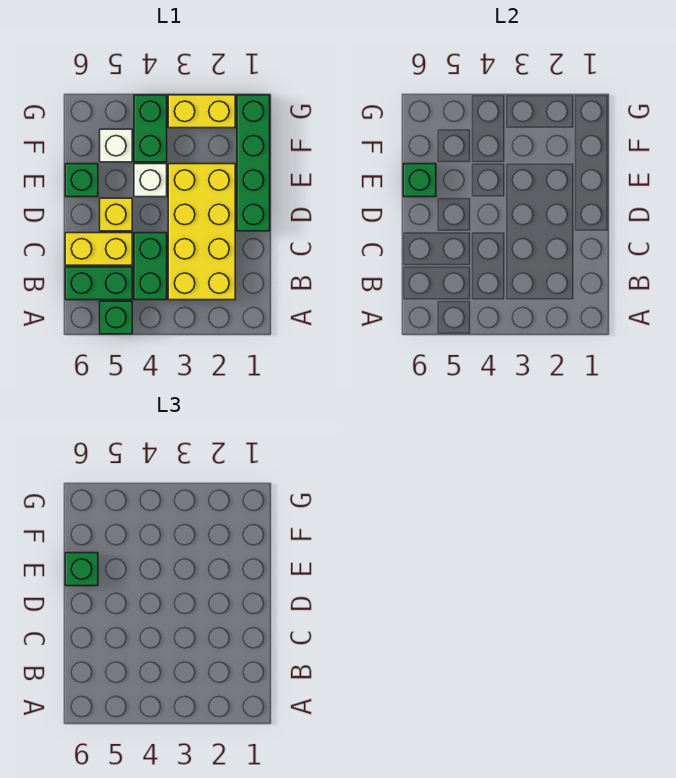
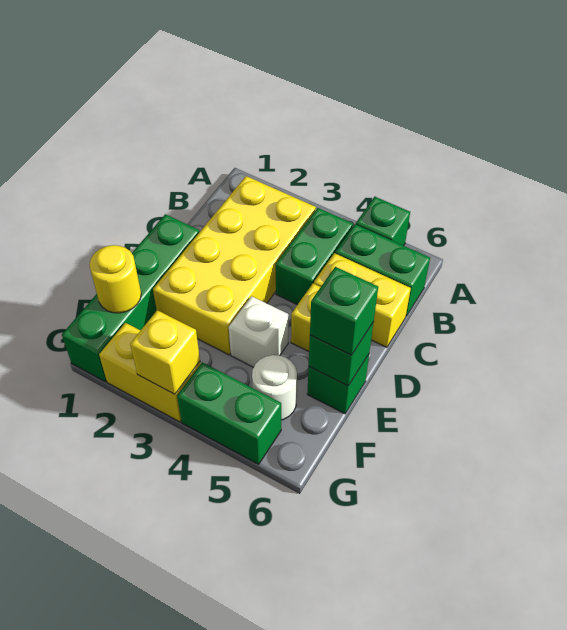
none -> yellow 1x1 round brick [90,245,141,313]
green 1x2 brick [134,95,167,162] -> green 1x2 brick turned to [177,362,281,464]
white 1x1 brick [100,129,132,162] -> white 1x1 round brick [252,355,297,420]
none -> yellow 1x1 brick [130,310,200,394]

